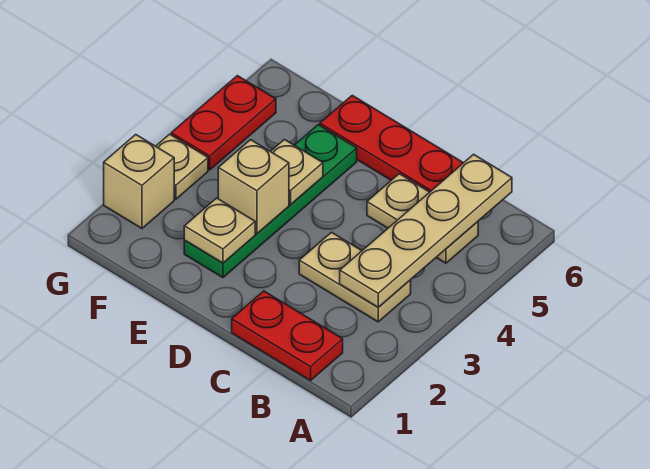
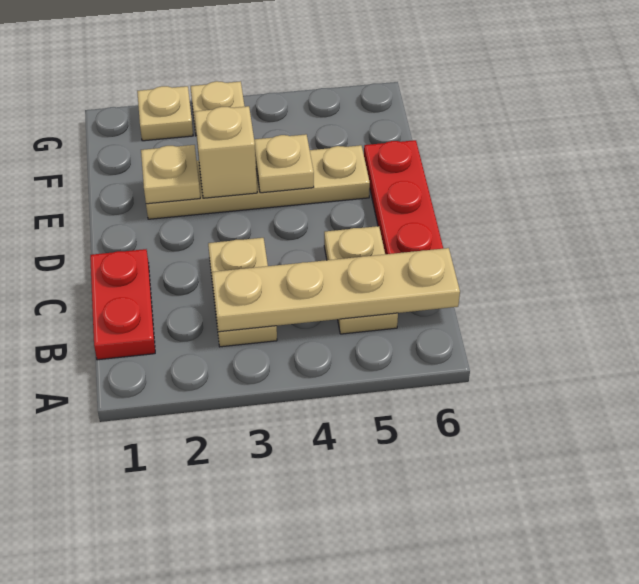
green 1x4 plate [184,125,357,278] -> tan 1x4 plate [146,145,370,219]
tan 1x1 brick [104,135,174,228] -> tan 1x1 plate [137,86,193,141]
red 1x2 plate [171,76,276,170] -> none

